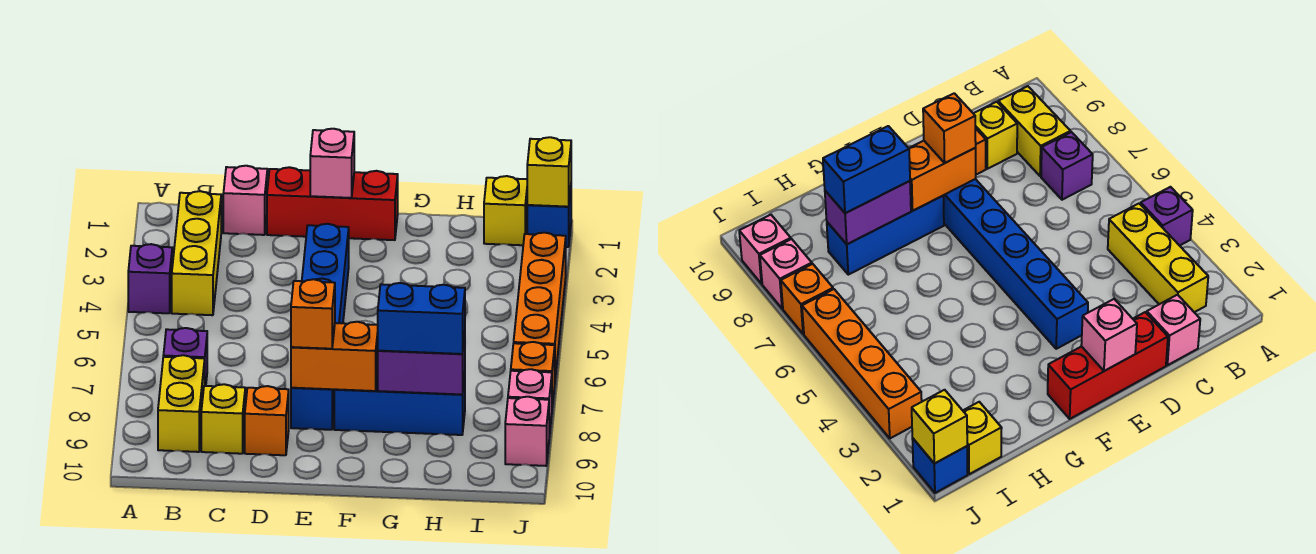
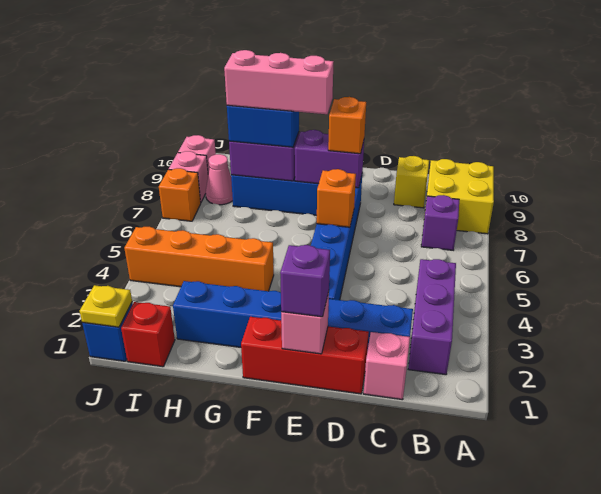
purple 1x1 brick [128,244,172,313] -> purple 1x1 brick moved to [280,245,330,317]
yellow 1x3 brick [172,191,221,315] -> purple 1x3 brick [408,259,456,375]
yellow 1x2 brick [158,355,205,452] -> yellow 2x2 brick [425,159,494,234]
none -> blue 1x6 brick [173,281,413,351]
orange 1x1 brick [245,386,289,455] -> orange 1x1 brick moved to [317,169,356,227]
orange 1x2 brick [291,322,378,391] -> purple 1x2 brick [295,130,364,188]
none -> pink 1x3 brick [224,50,334,114]
yellow 1x1 brick [484,176,527,245] -> red 1x1 brick [121,302,175,367]
none -> pink 1x1 cone [206,154,233,205]
yellow 1x1 brick [527,137,571,207] -> yellow 1x1 plate [80,285,132,327]
orange 1x4 brick [514,233,566,378] -> orange 1x4 brick turned to [124,227,274,291]

